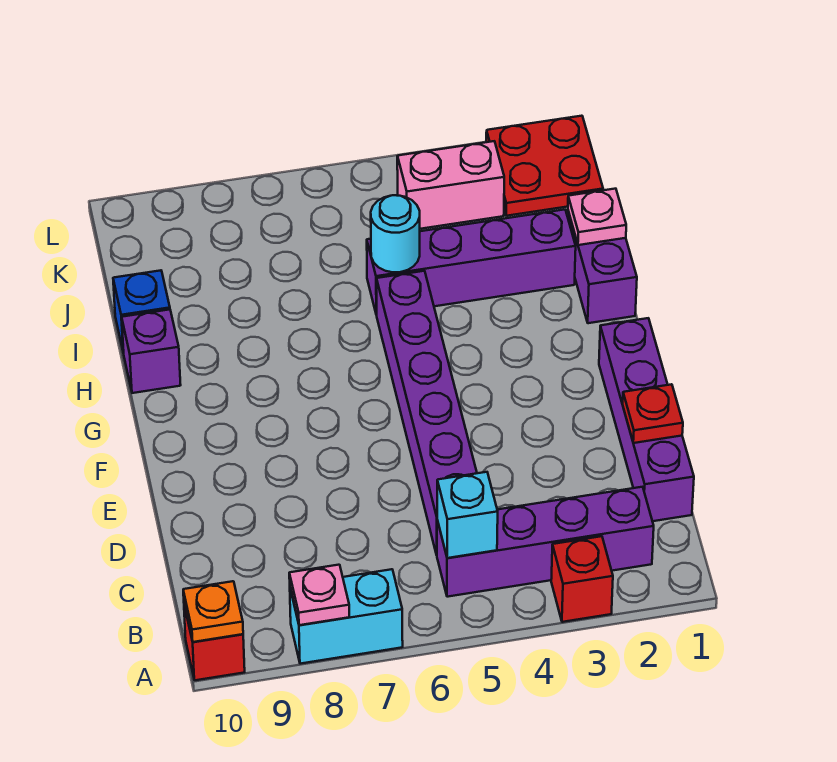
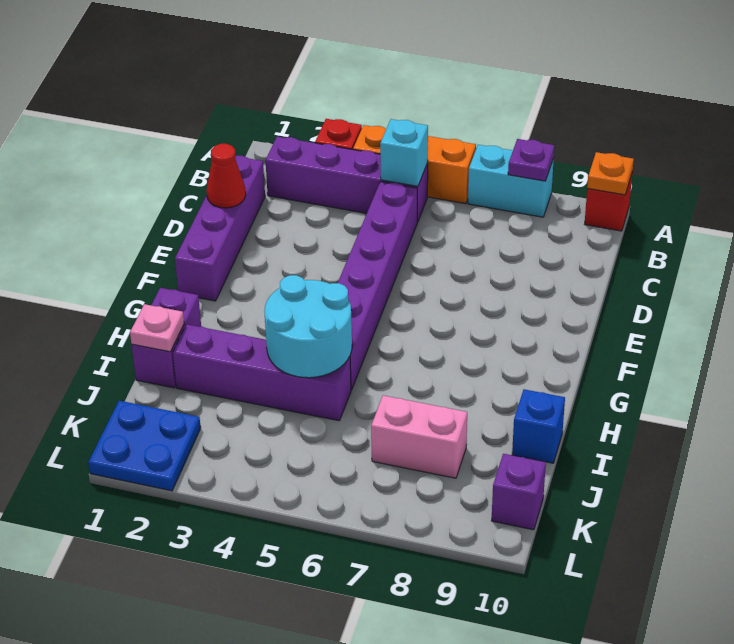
none -> orange 1x3 brick [353,125,476,204]
pink 1x1 plate [289,565,349,625] -> purple 1x1 plate [508,139,554,181]
red 1x1 plate [623,384,683,443] -> red 1x1 cone [207,144,246,208]
purple 1x1 brick [122,310,181,393] -> purple 1x1 brick moved to [492,454,546,530]
cyan 1x1 round brick [371,195,420,272] -> cyan 2x2 round brick [264,275,352,378]
red 2x2 plate [486,116,603,216] -> blue 2x2 plate [88,401,201,491]
pink 1x2 brick [397,141,504,229] -> pink 1x2 brick moved to [371,395,467,478]

